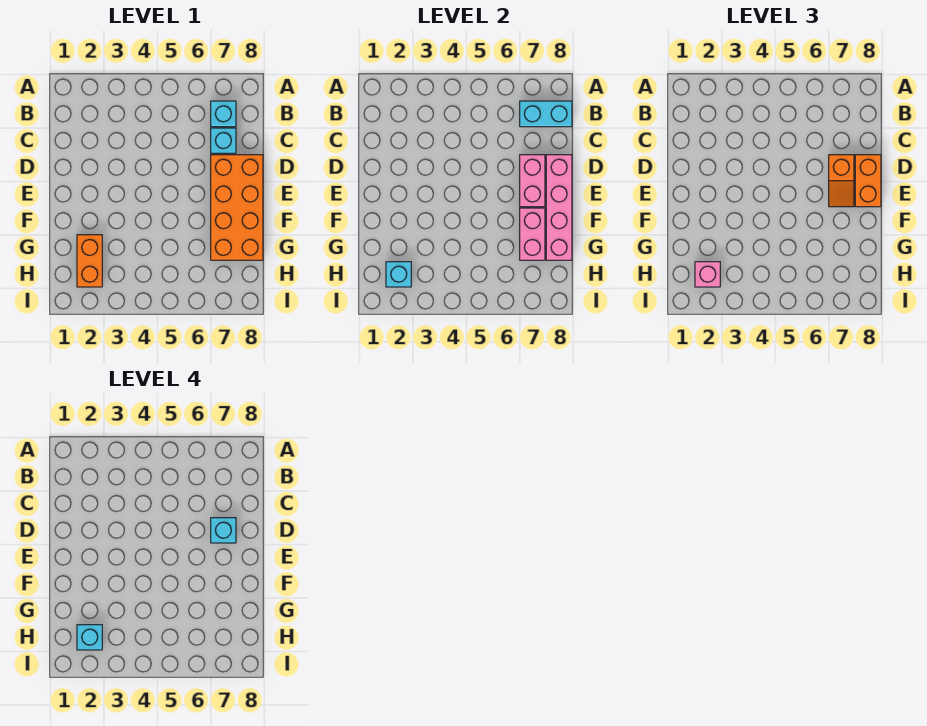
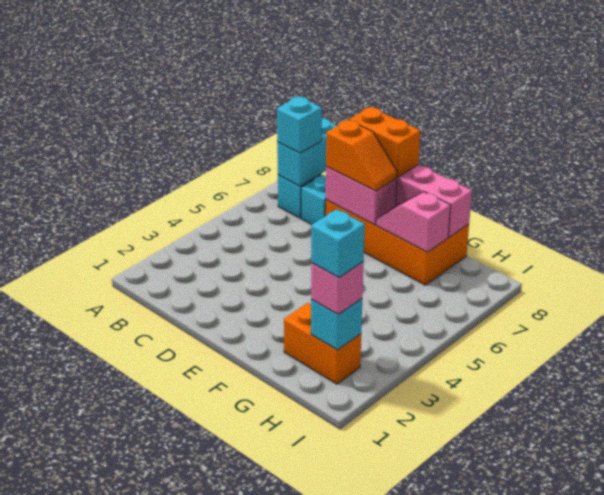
cyan 1x1 brick [211,518,236,543] -> cyan 1x1 brick moved to [277,97,322,153]
pink 1x2 brick [520,208,545,260] -> pink 1x2 slope [376,192,451,252]

